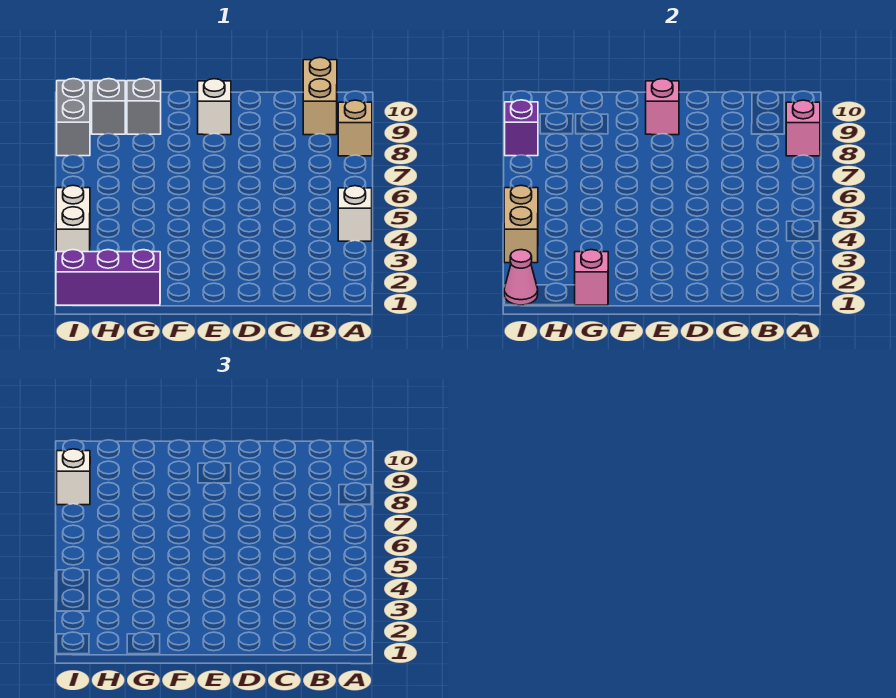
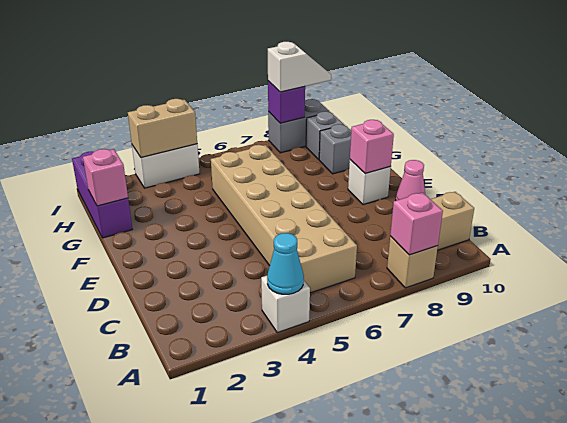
none -> cyan 1x1 cone [267,233,304,294]
none -> tan 2x6 brick [211,145,357,293]
pink 1x1 cone [504,250,538,305] -> pink 1x1 cone moved to [396,160,425,200]

